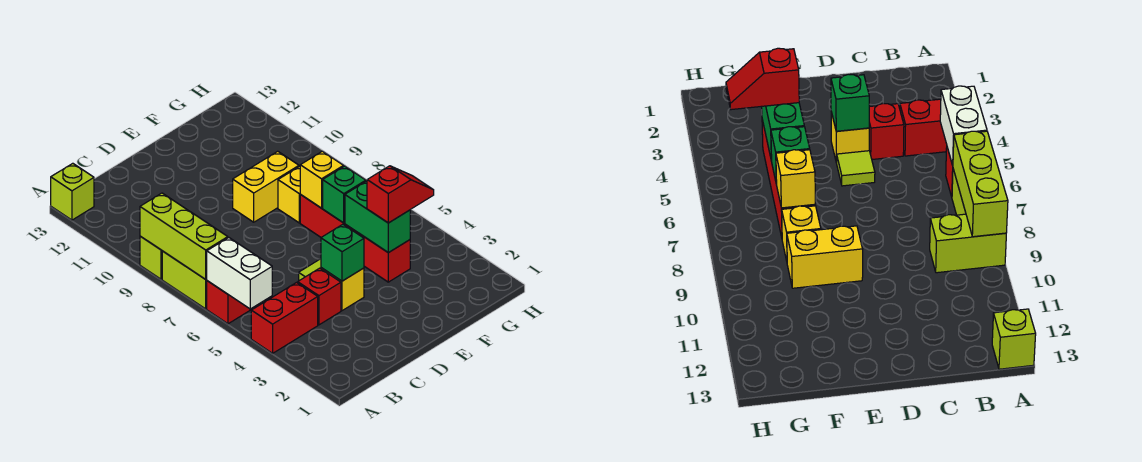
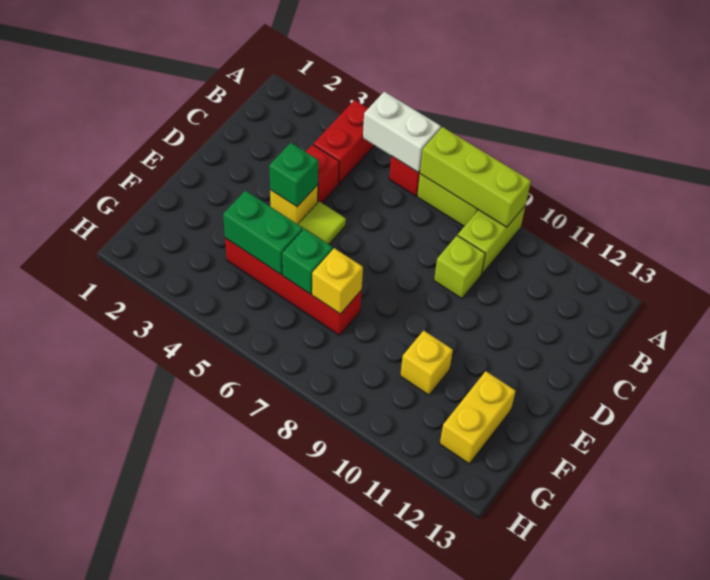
lime 1x1 brick [51,163,94,220] -> lime 1x1 brick moved to [434,236,485,298]
yellow 1x2 brick [233,151,299,222] -> yellow 1x2 brick moved to [440,371,516,464]
red 1x2 slope [367,166,434,223] -> none
yellow 1x1 brick [278,166,301,223] -> yellow 1x1 brick moved to [400,331,453,395]

